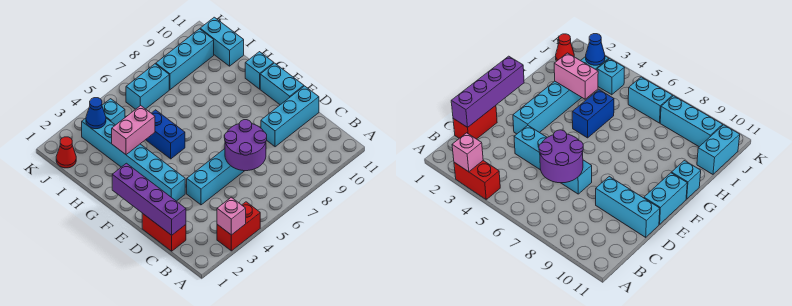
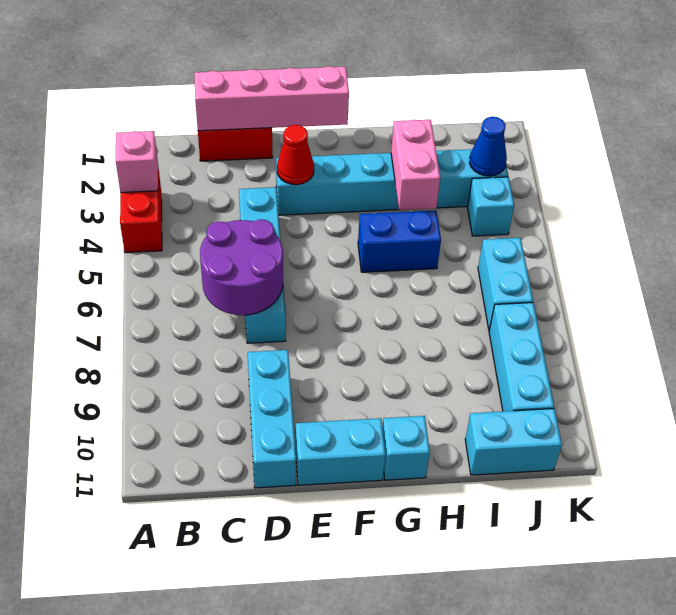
purple 1x4 brick [112,163,186,235] -> pink 1x4 brick [194,66,349,131]
red 1x1 cone [56,137,76,168] -> red 1x1 cone moved to [277,125,314,185]

